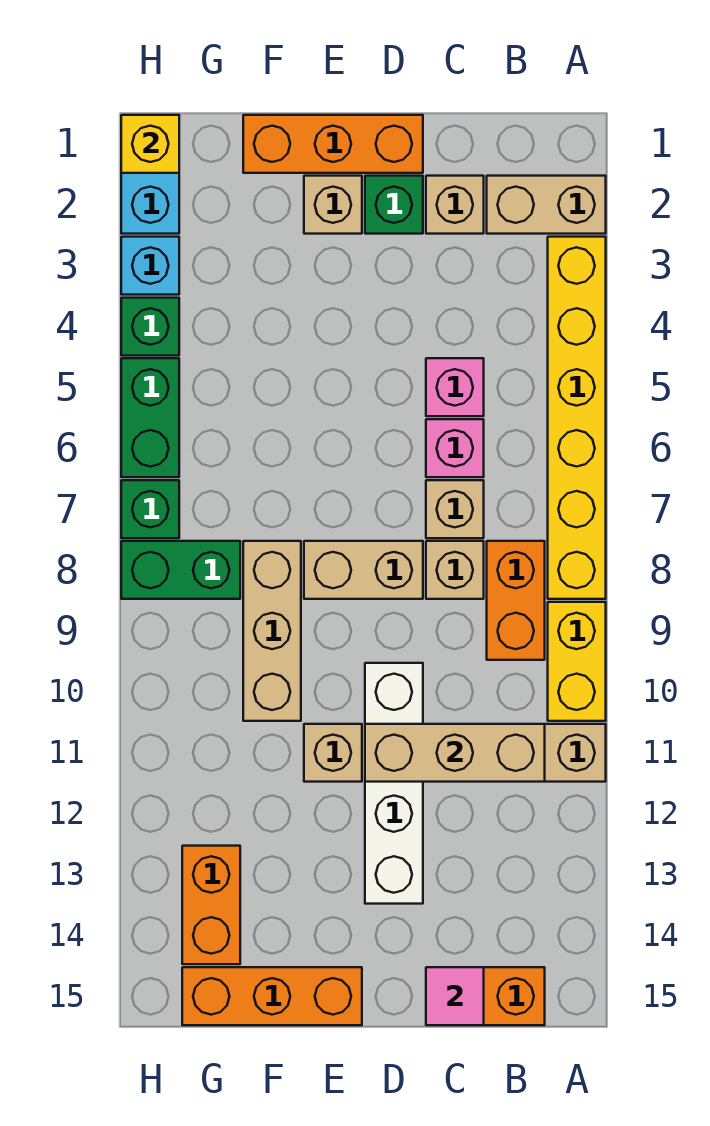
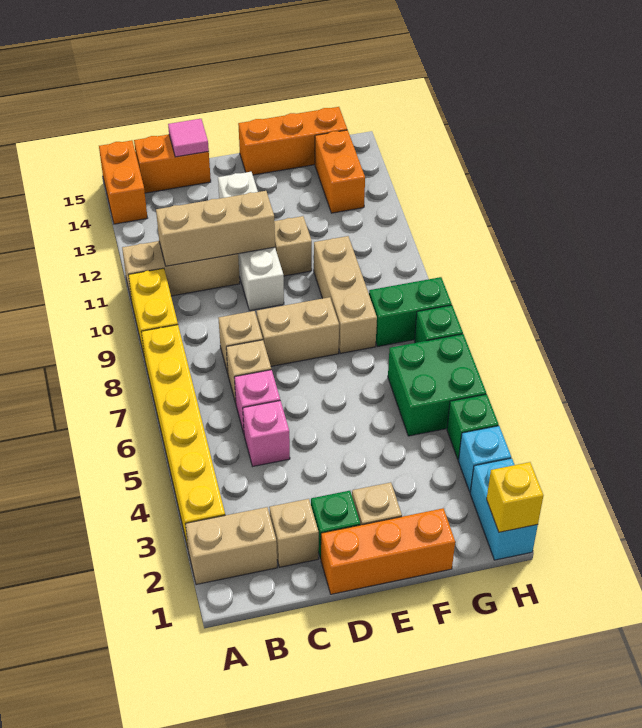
orange 1x2 brick [487,541,545,660] -> orange 1x2 brick moved to [99,140,147,224]
green 1x2 brick [121,358,179,477] -> green 2x2 brick [388,334,486,436]

